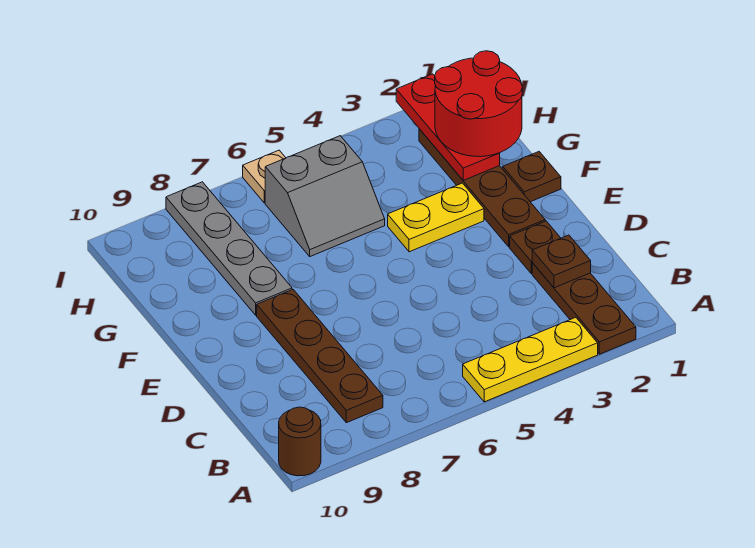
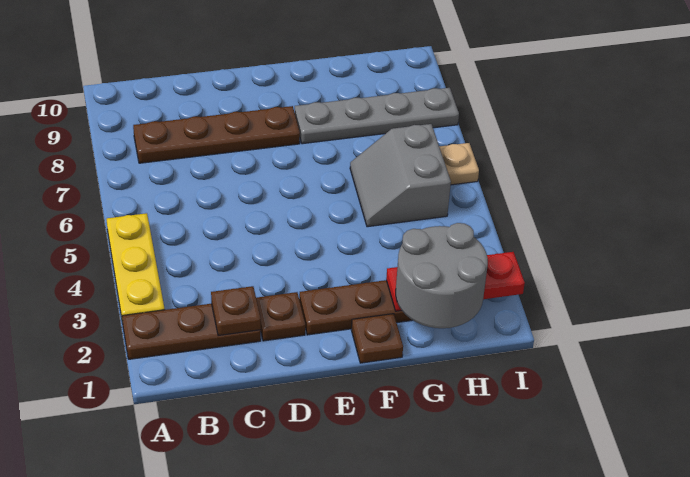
brown 1x1 round brick [279,407,321,476] -> none
yellow 1x2 plate [388,183,484,252] -> none
red 2x2 round brick [435,51,522,157] -> grey 2x2 round brick [396,223,488,328]

